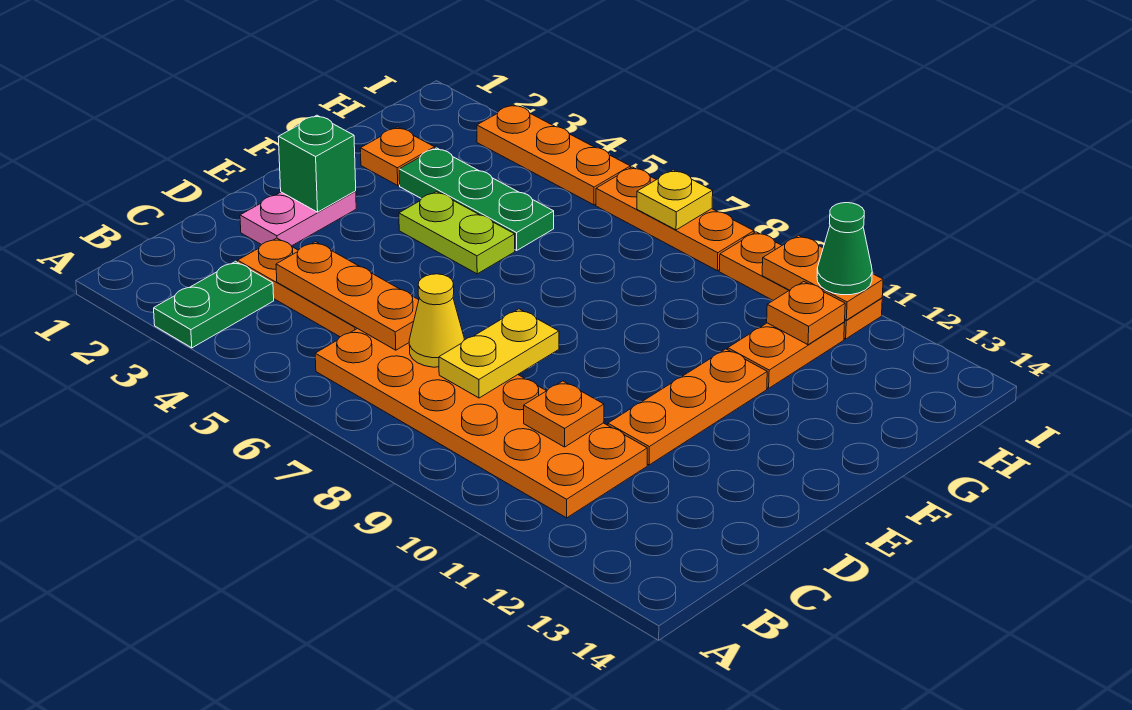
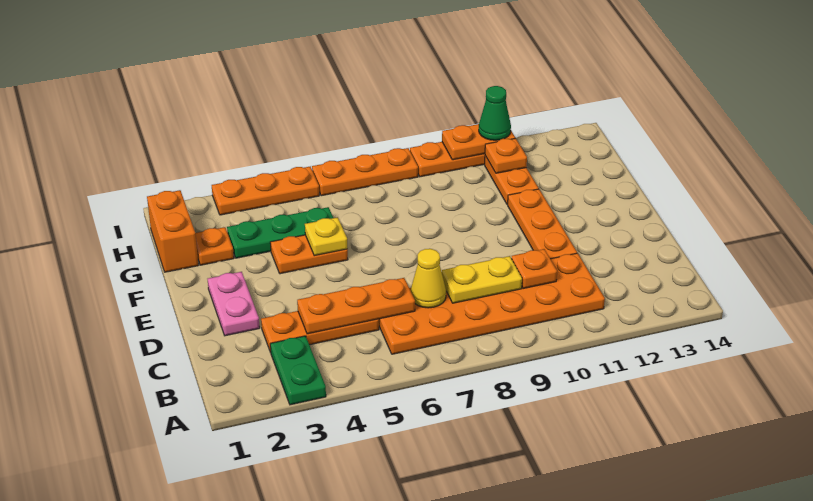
yellow 1x2 plate [439,309,559,398] -> yellow 1x2 plate turned to [442,256,522,303]
green 1x1 brick [278,115,356,212] -> none
lime 1x2 plate [399,191,515,274] -> orange 1x2 plate [270,235,348,274]
none -> orange 1x2 brick [147,190,198,272]
yellow 1x1 plate [637,170,713,230] -> yellow 1x1 plate moved to [305,217,348,256]

